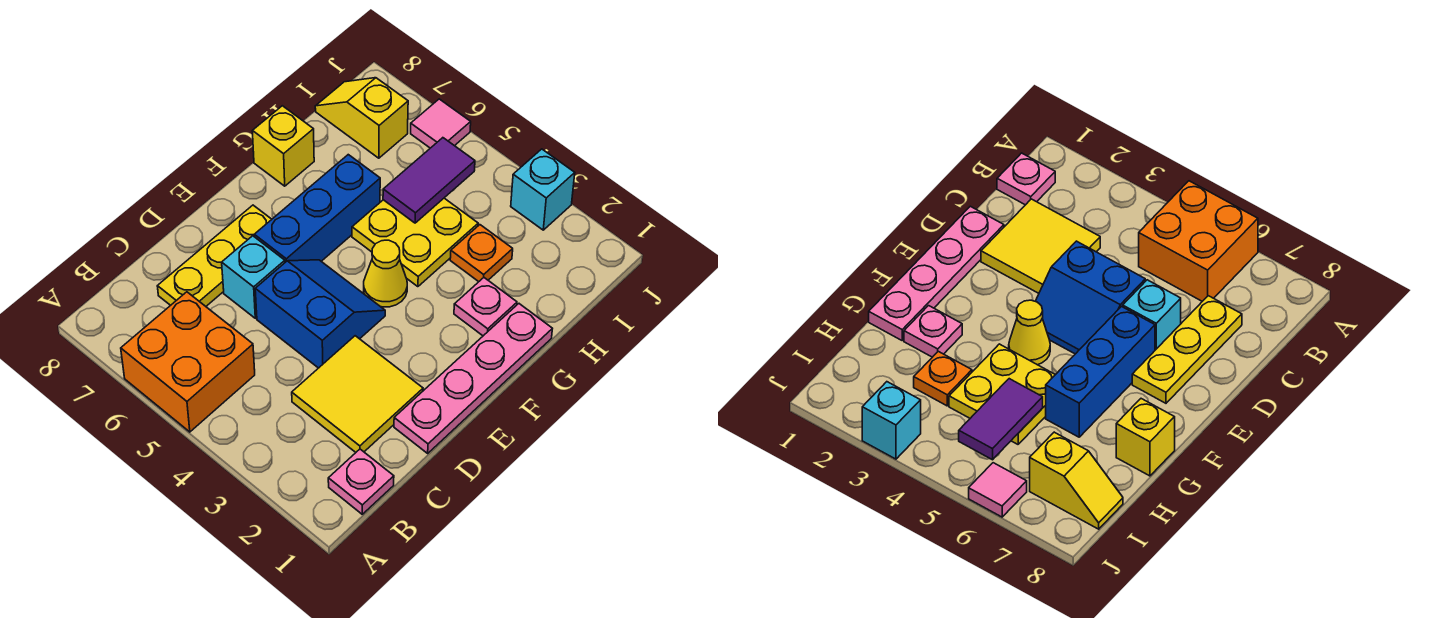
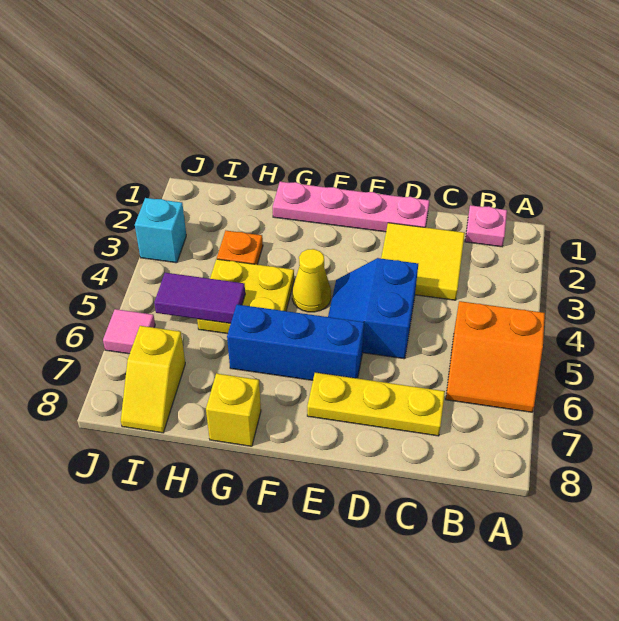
orange 2x2 brick [121,292,255,432] -> orange 2x2 slope [446,301,545,412]
cyan 1x1 brick [222,236,285,318] -> none
pink 1x1 plate [454,278,517,336] -> none

